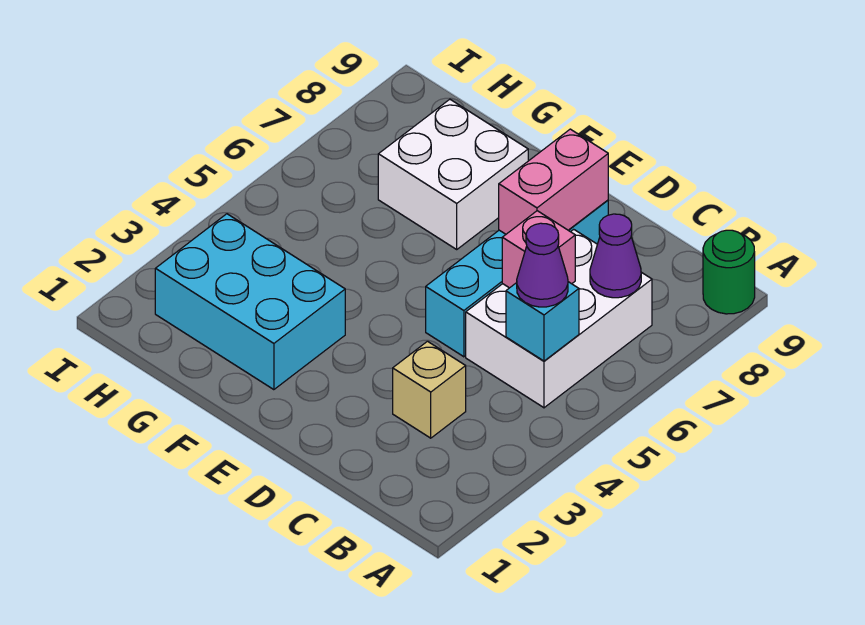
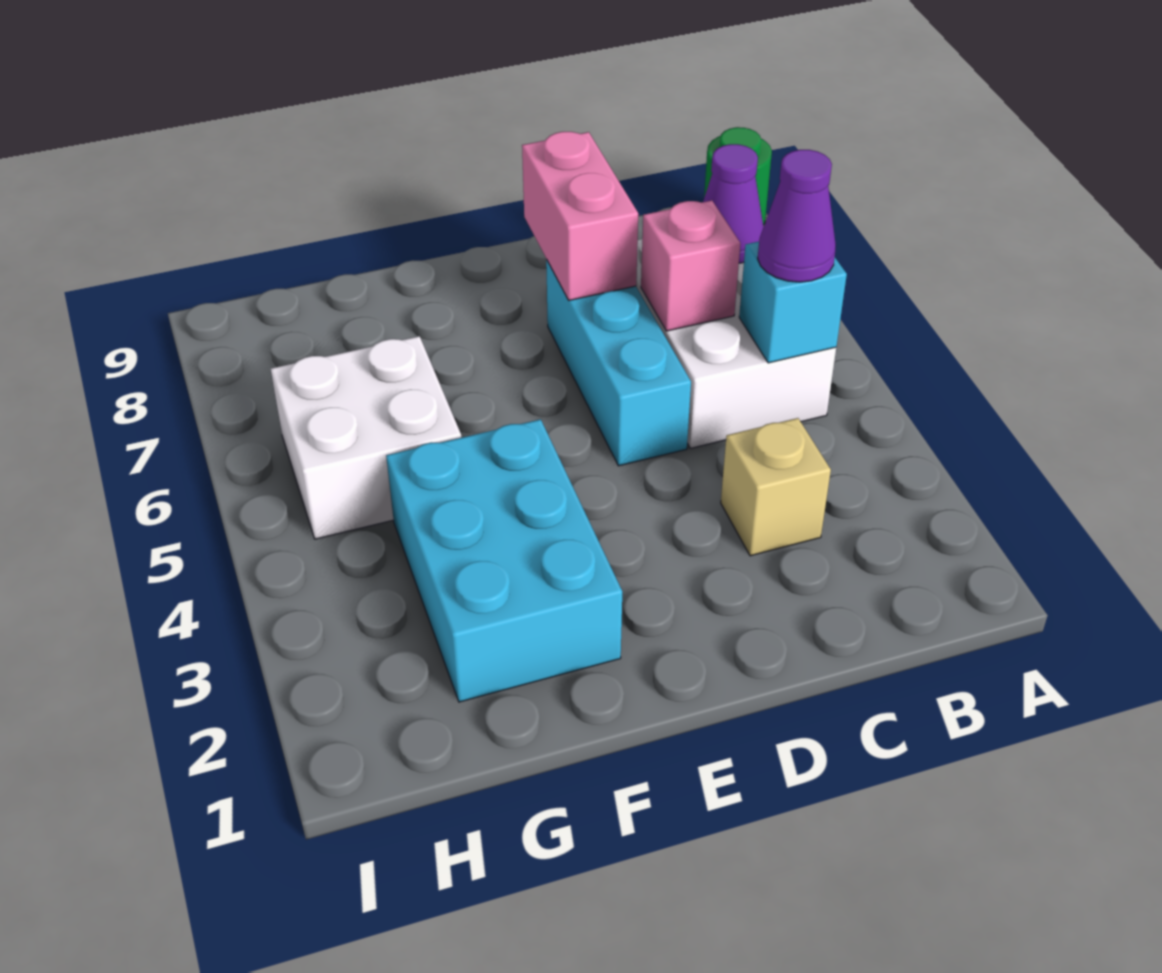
cyan 1x4 brick [426,200,608,357] -> cyan 1x3 brick [546,260,691,466]
cyan 2x3 brick [155,214,345,390] -> cyan 2x3 brick turned to [386,419,622,702]
white 2x2 brick [378,99,528,249] -> white 2x2 brick moved to [271,336,461,539]

